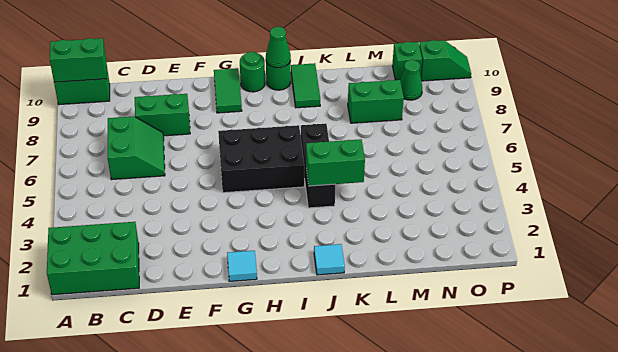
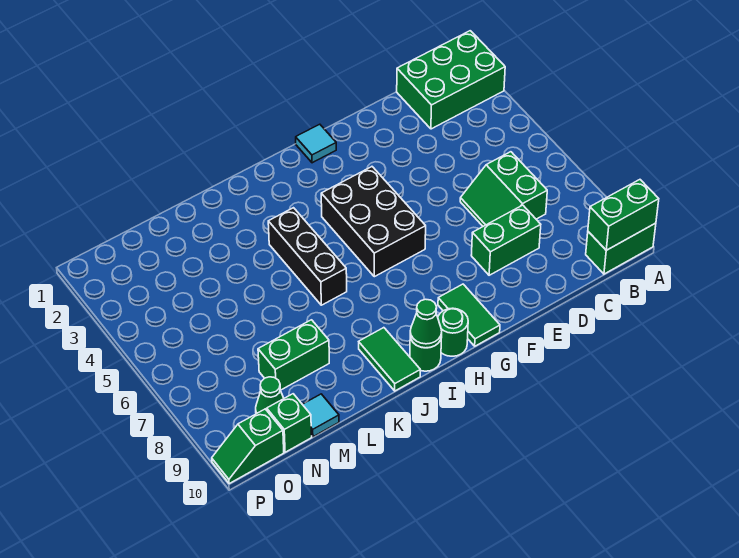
black 2x3 brick [218,125,304,193] -> black 2x3 brick turned to [321,167,426,277]
cyan 1x1 tile [314,244,345,275] -> cyan 1x1 tile moved to [302,394,339,437]
green 1x2 brick [306,139,365,186] -> none

